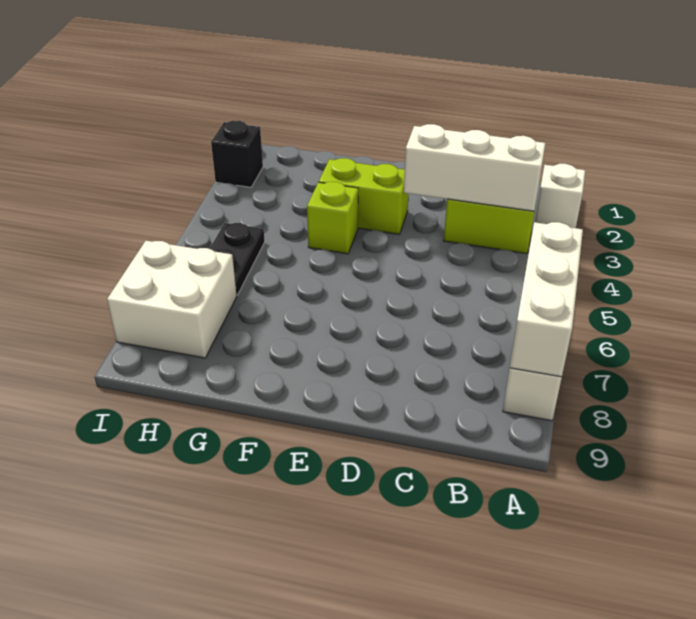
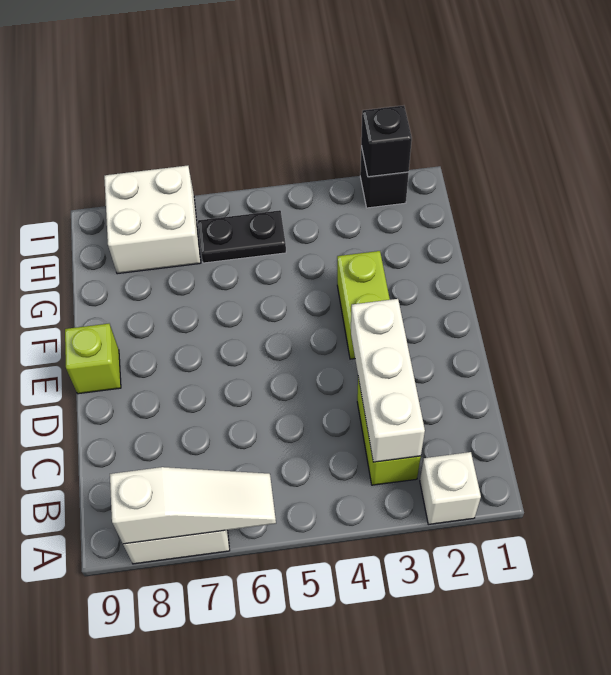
white 1x3 brick [510,222,583,377] -> white 1x3 slope [110,467,276,544]
lime 1x1 brick [307,182,358,254] -> lime 1x1 brick moved to [65,324,121,394]
none -> black 1x1 brick [361,106,412,177]

